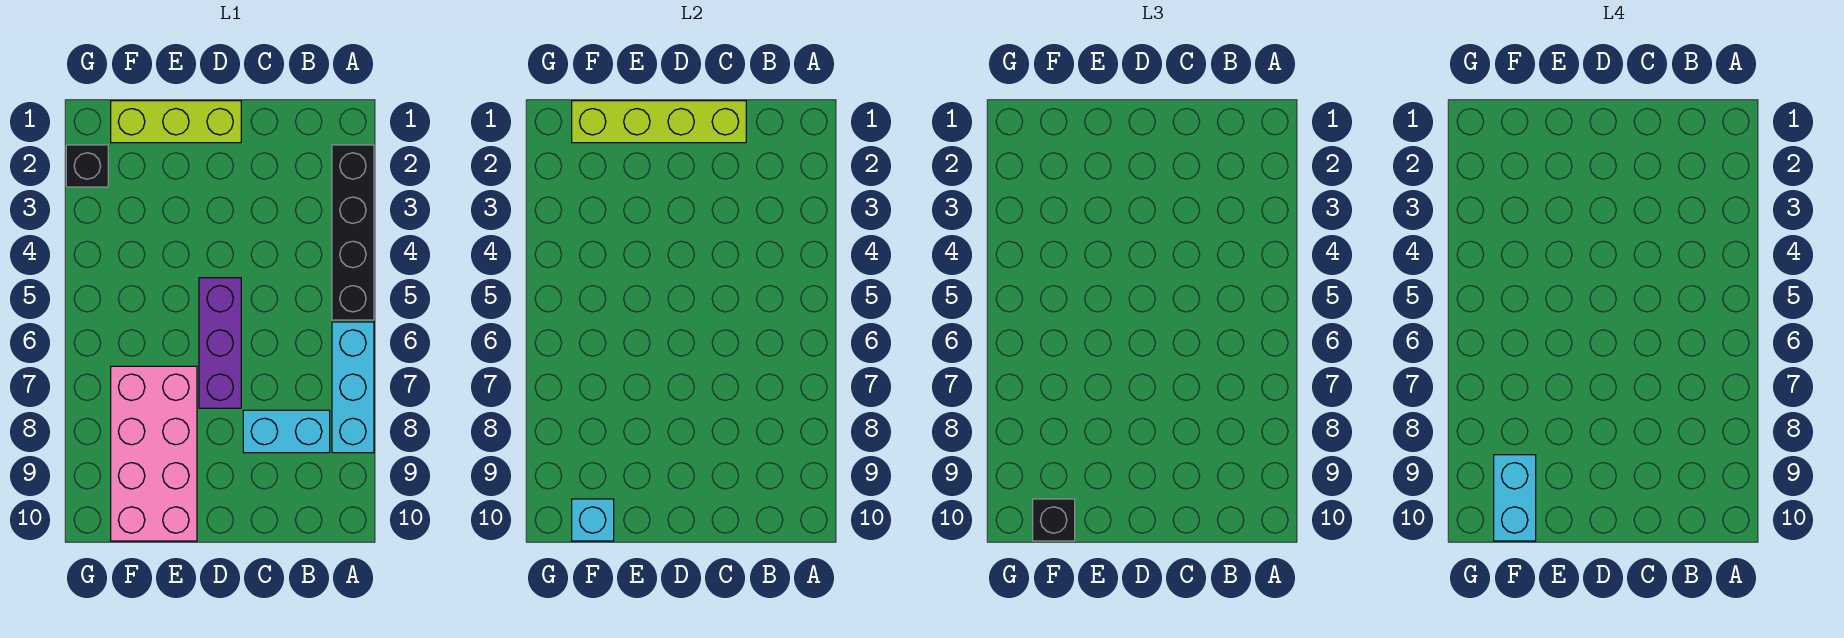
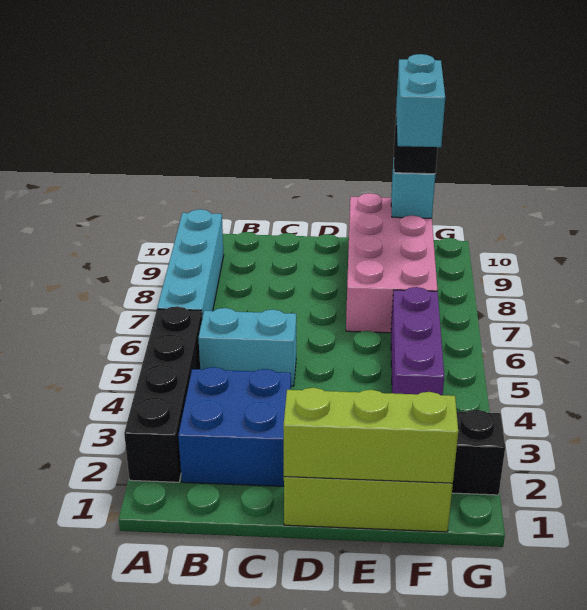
cyan 1x3 brick [332,322,374,453] -> cyan 1x4 brick [157,209,224,317]
none -> blue 2x2 brick [178,367,291,486]
cyan 1x2 brick [243,410,330,453] -> cyan 1x2 brick moved to [198,308,296,386]
lime 1x4 brick [572,101,746,143] -> lime 1x3 brick [283,388,458,484]
purple 1x3 brick [199,278,241,408] -> purple 1x3 brick moved to [391,287,444,395]

